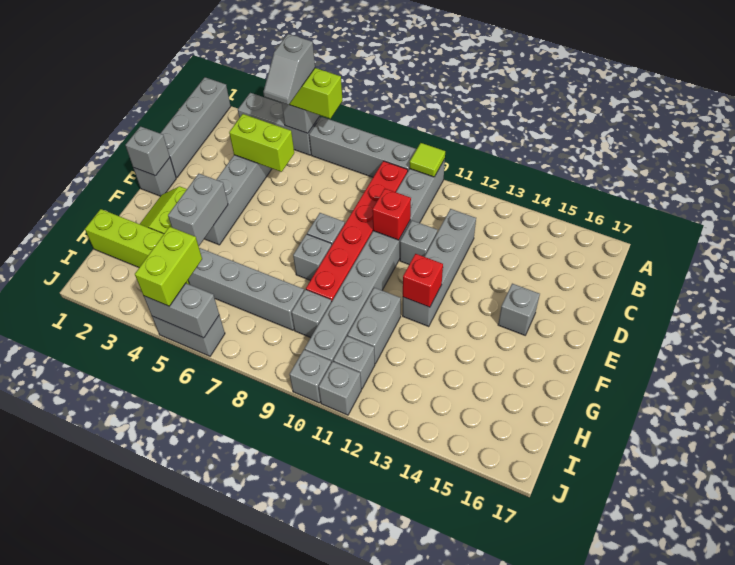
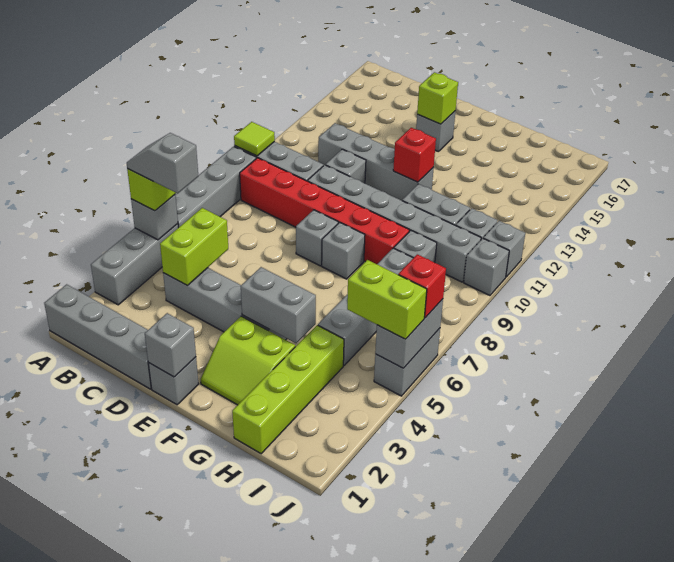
grey 1x2 slope [263,34,315,105] -> grey 1x2 slope turned to [127,133,198,193]
red 1x1 brick [372,189,411,240] -> red 1x1 brick moved to [398,254,446,318]
none -> lime 1x1 brick [417,72,458,124]

